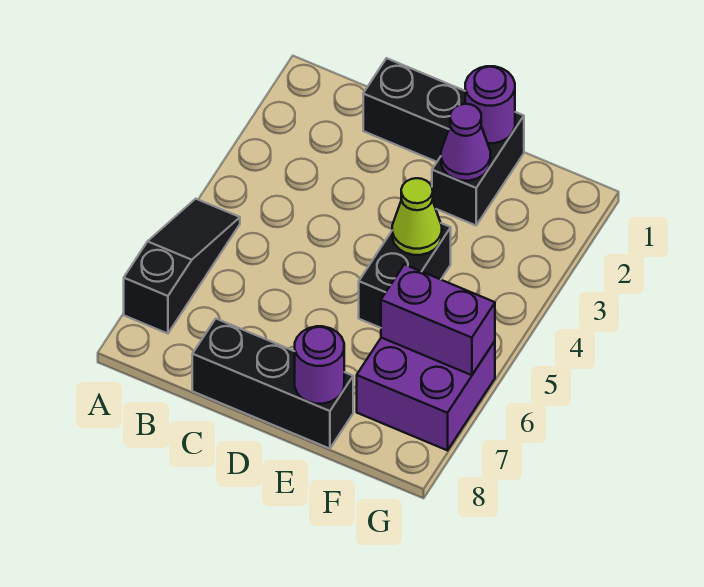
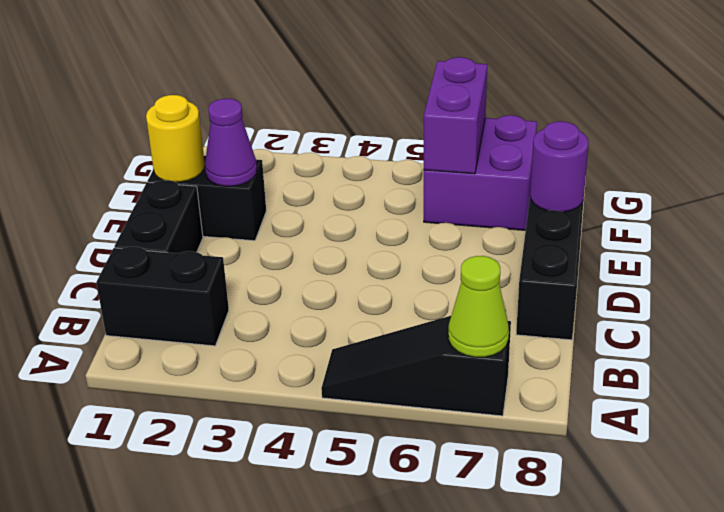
purple 1x1 round brick [465,66,515,143] -> yellow 1x1 round brick [146,95,205,182]
black 1x2 brick [359,223,451,328] -> black 1x2 brick moved to [96,247,229,346]
lime 1x1 cone [392,178,442,255] -> lime 1x1 cone moved to [448,256,509,357]

